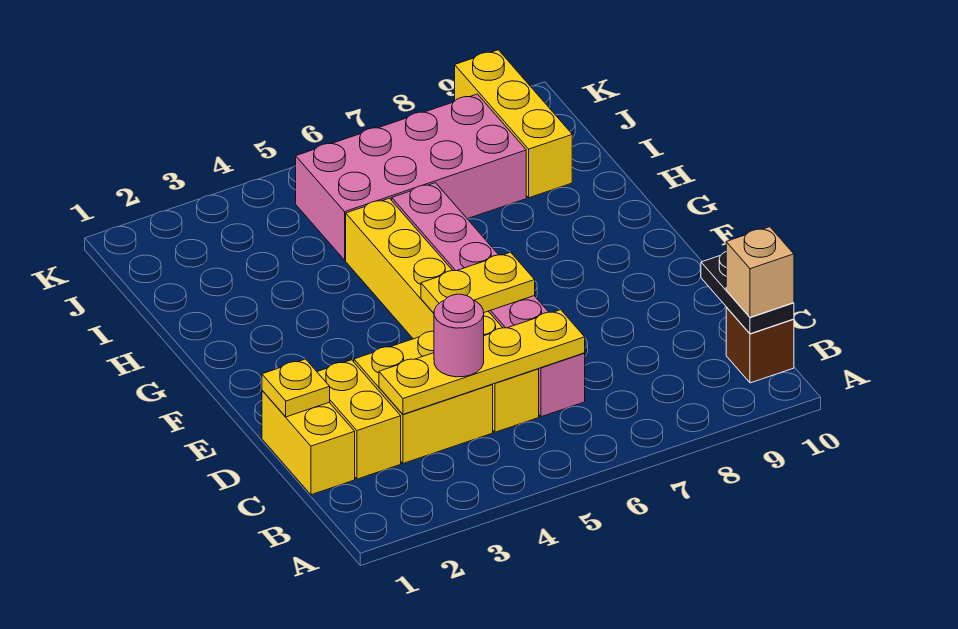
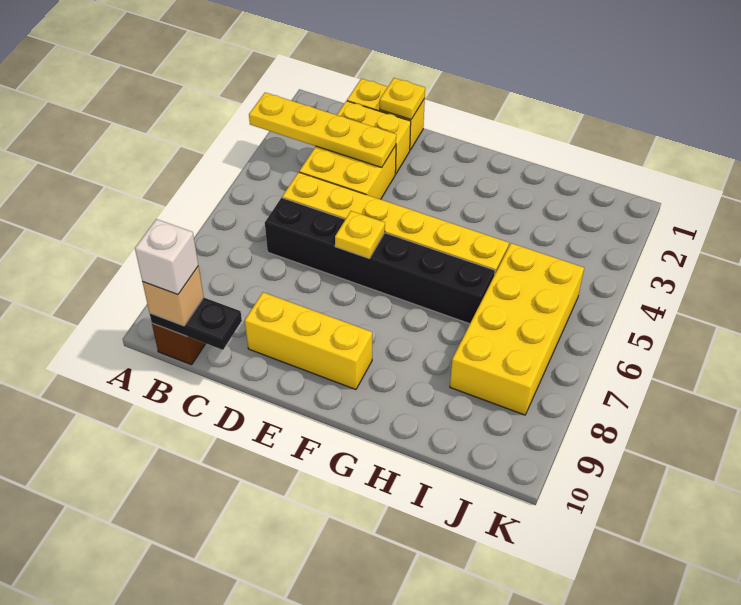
none -> white 1x1 brick [135,219,198,295]
yellow 1x4 plate [379,310,585,414] -> yellow 1x4 plate turned to [249,92,396,168]
pink 1x1 round brick [434,294,484,377] -> none
pink 1x6 brick [392,183,585,417] -> black 1x6 brick [265,198,495,324]
yellow 1x2 plate [421,252,535,313] -> yellow 1x1 plate [335,211,385,258]
pink 2x4 brick [296,94,526,260] -> yellow 2x4 brick [450,243,584,415]
yellow 1x3 brick [455,50,572,198] -> yellow 1x3 brick moved to [245,292,372,389]

